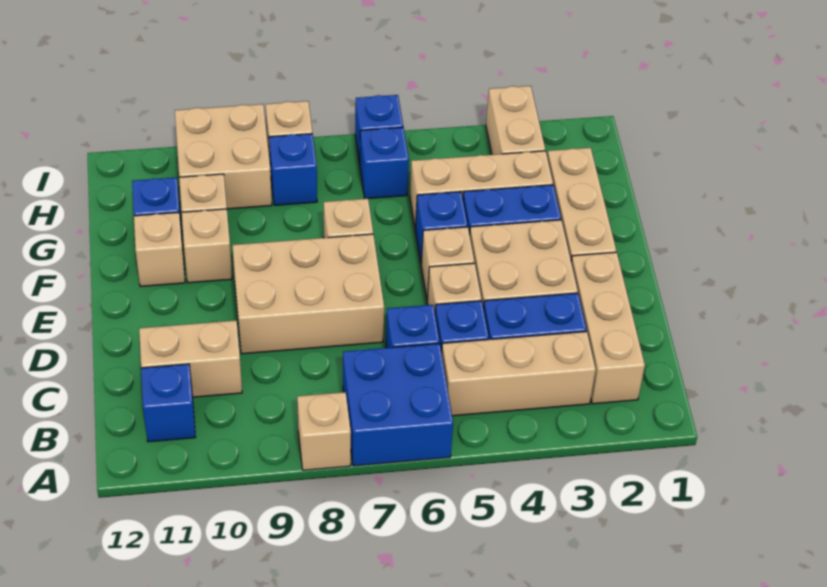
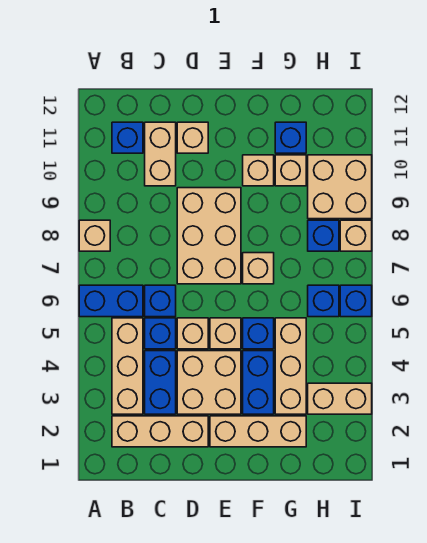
blue 2x2 brick [343,344,453,466] -> blue 1x2 brick [79,285,143,317]
tan 1x1 brick [134,213,185,286] -> tan 1x1 brick moved to [177,122,208,153]

